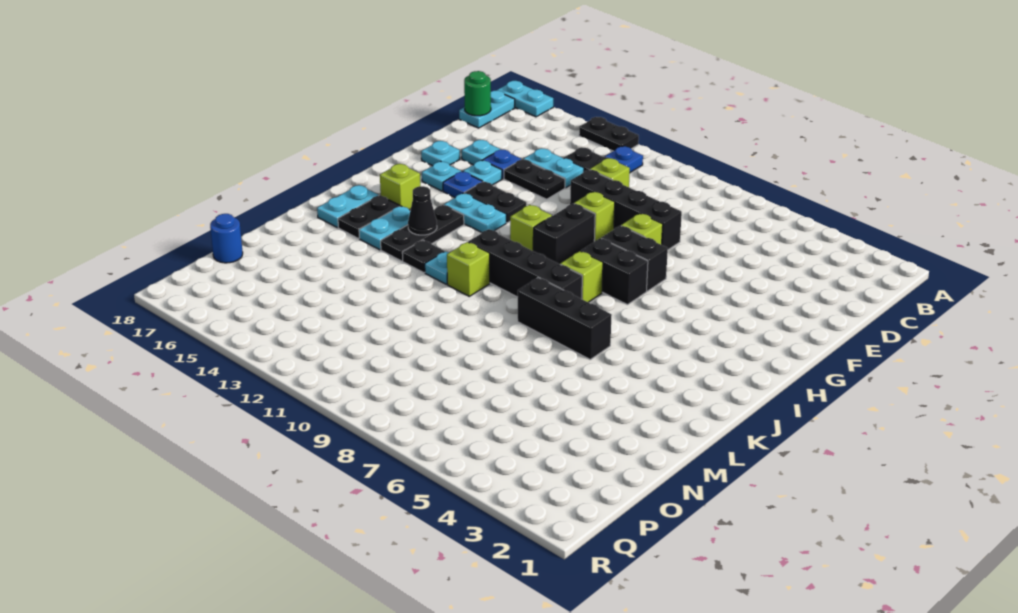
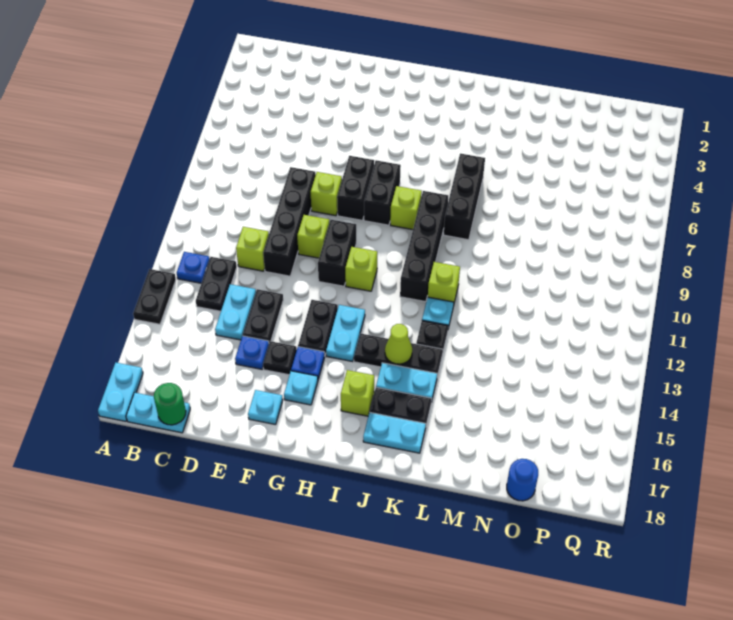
cyan 1x1 plate [462,140,500,165] -> none
cyan 1x1 plate [463,160,502,185] -> black 1x1 plate [263,341,297,375]
black 1x2 brick [533,204,595,264] -> black 1x2 brick turned to [318,220,356,286]
black 1x1 cone [408,186,437,235] -> lime 1x1 cone [385,324,412,364]

